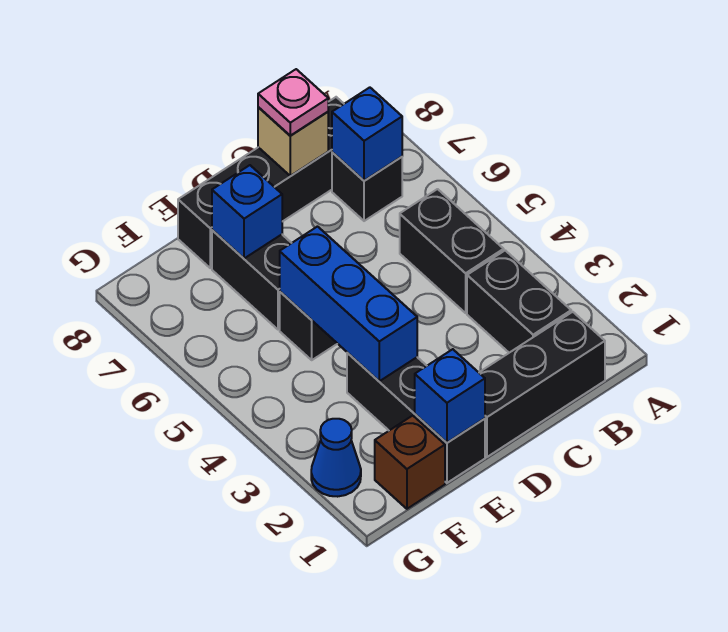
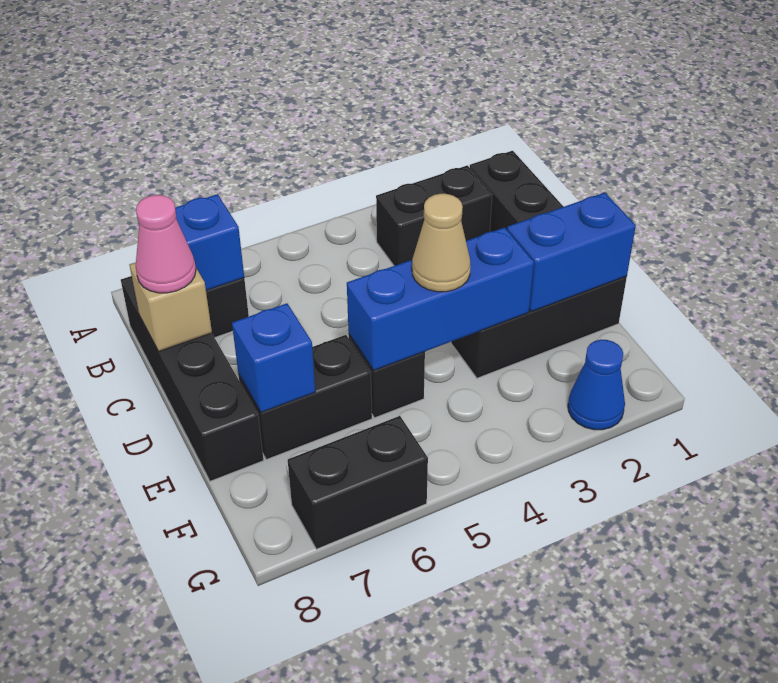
black 1x2 brick [400,189,504,313] -> black 1x2 brick moved to [288,416,428,549]
pink 1x1 plate [258,69,328,136] -> pink 1x1 cone [136,195,196,293]
blue 1x1 brick [415,349,485,443] -> blue 1x2 brick [507,193,636,312]
none -> tan 1x1 cone [412,194,471,292]
brown 1x1 brick [375,416,445,509] -> none

